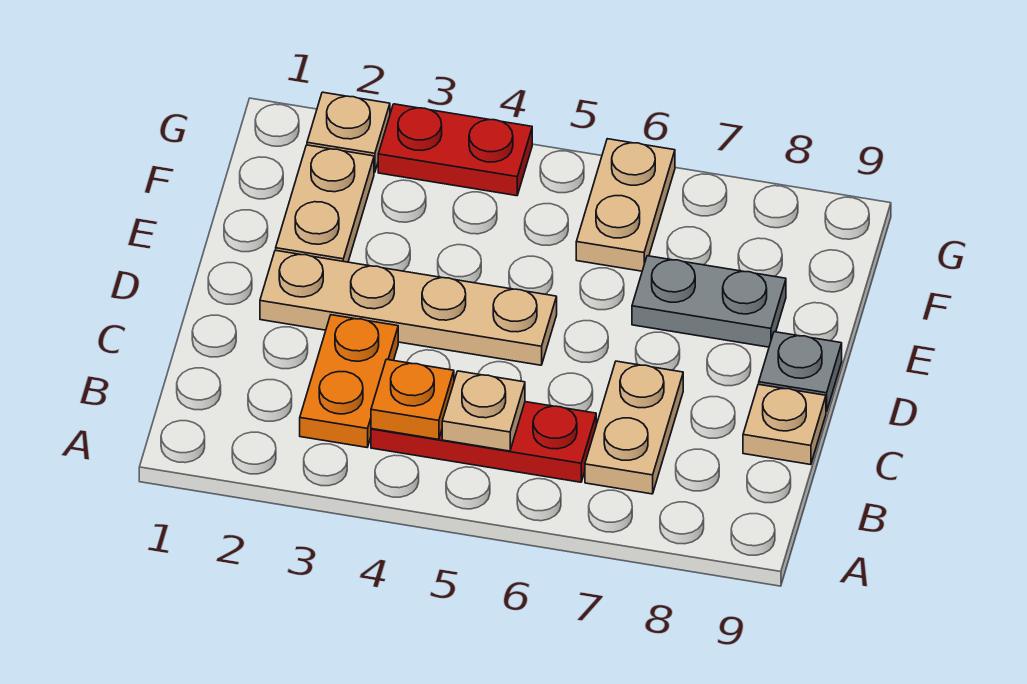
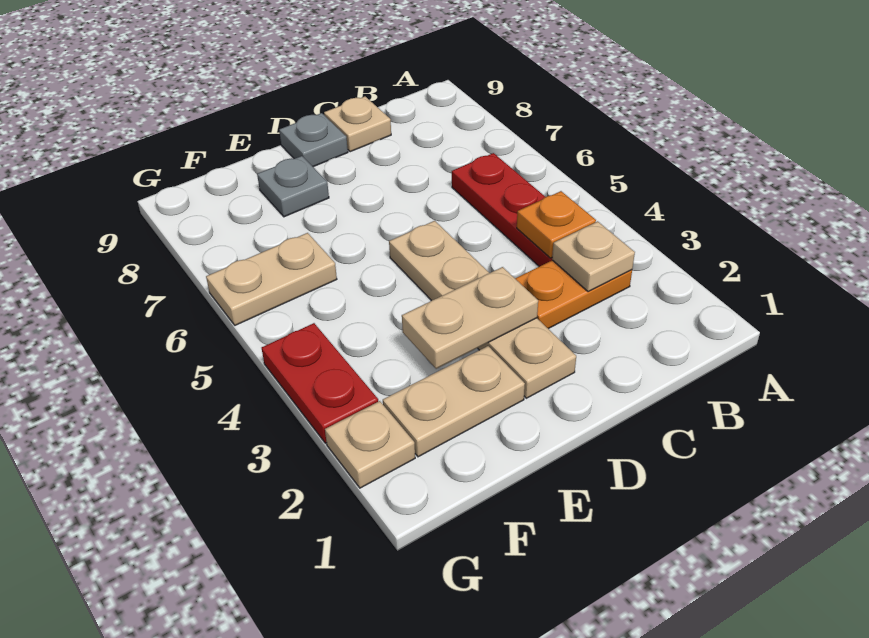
tan 1x1 plate [442,371,525,451] -> tan 1x1 plate moved to [552,221,635,292]
tan 1x2 plate [585,361,683,494] -> tan 1x2 plate moved to [402,267,538,369]
grey 1x2 plate [632,256,786,347] -> grey 1x1 plate [257,156,329,217]

